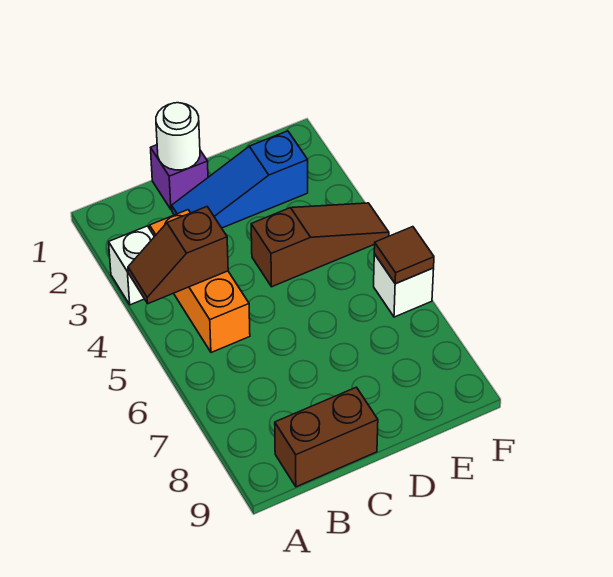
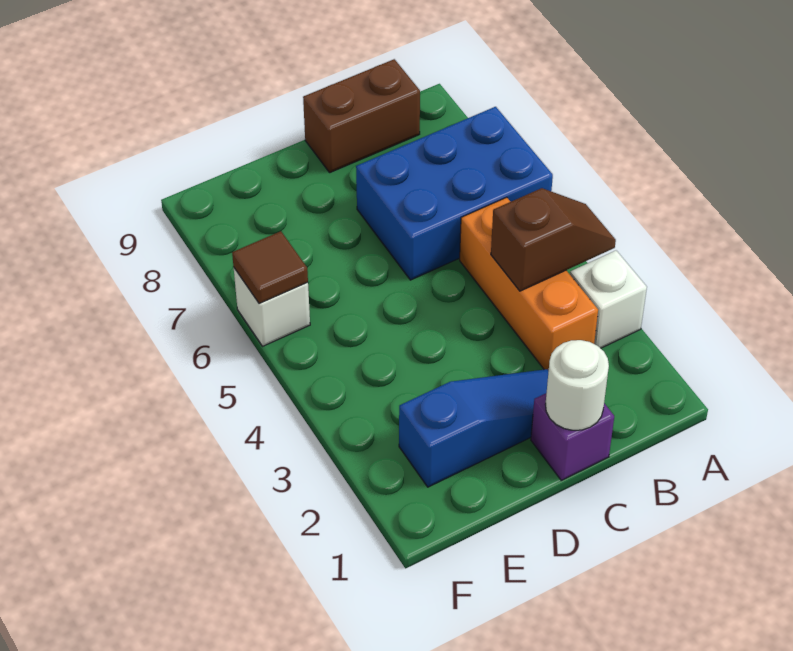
none -> blue 2x3 brick [356,107,553,280]
brown 1x3 slope [251,203,389,287] -> none

